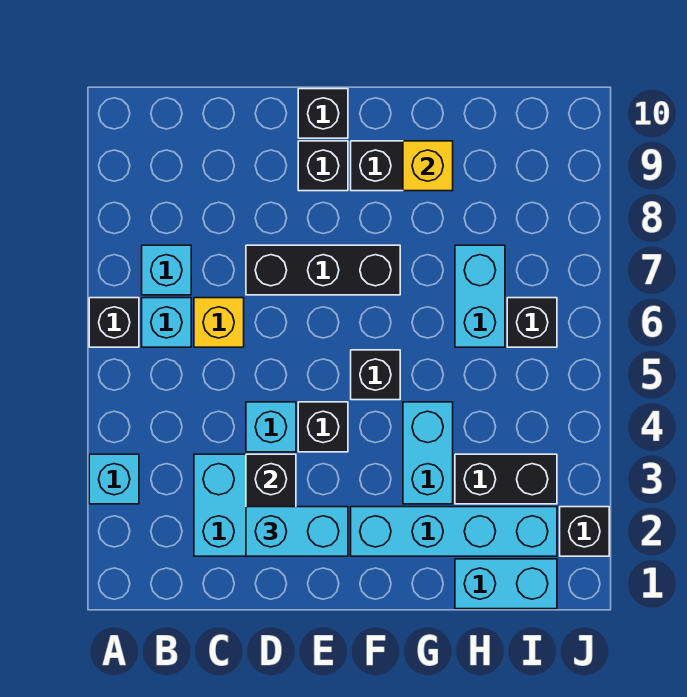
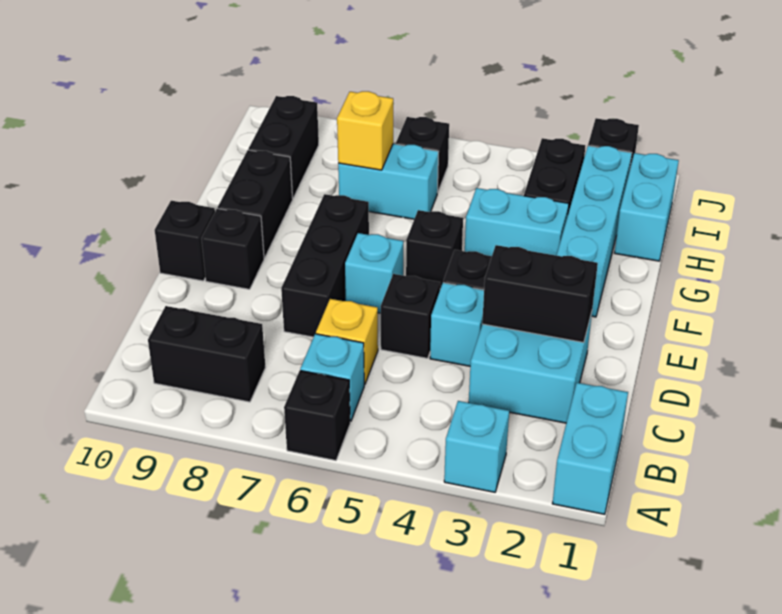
cyan 1x1 brick [142,245,191,295] -> cyan 1x1 brick moved to [345,233,403,313]
none -> black 1x2 brick [148,306,266,402]
cyan 1x2 brick [246,507,348,556] -> cyan 1x2 brick moved to [552,383,628,514]
none -> black 1x1 brick [381,274,440,358]
yellow 1x1 brick [403,141,453,191] -> yellow 1x1 brick moved to [337,91,393,170]
none -> black 1x2 brick [248,96,319,199]

